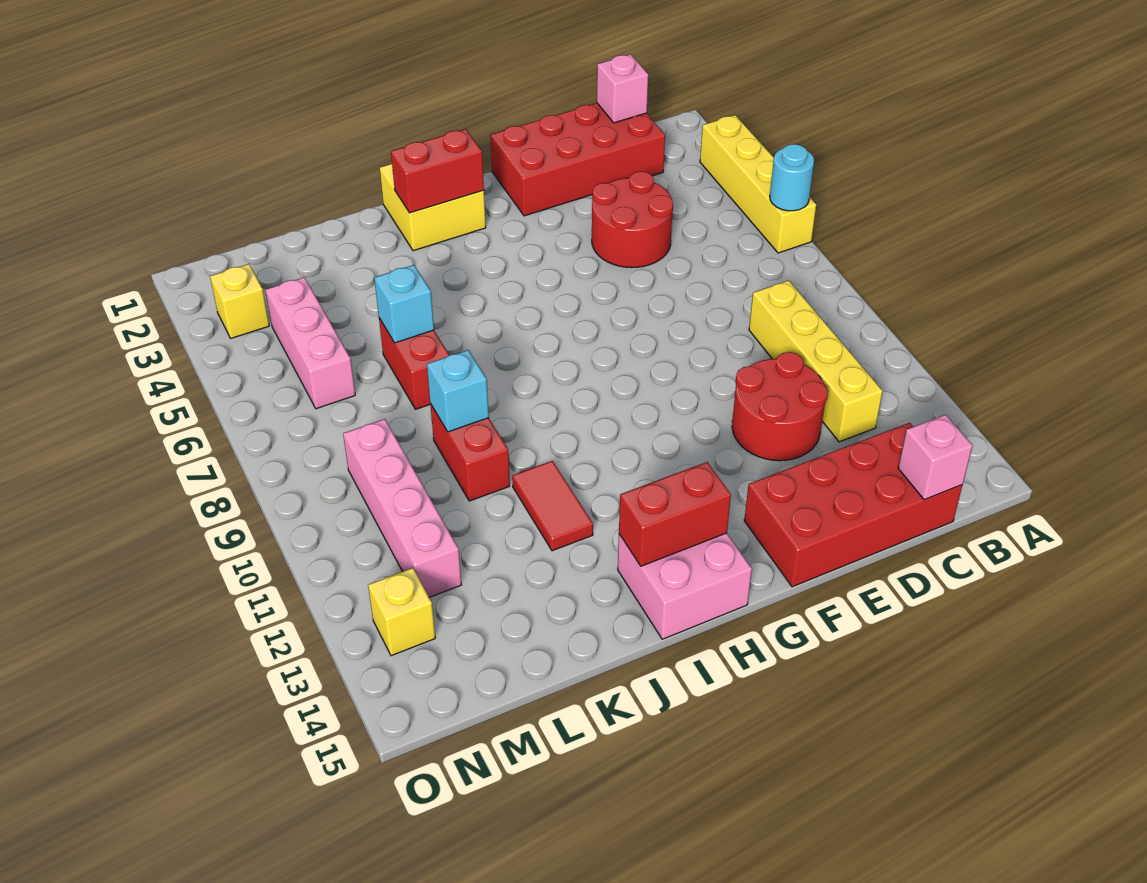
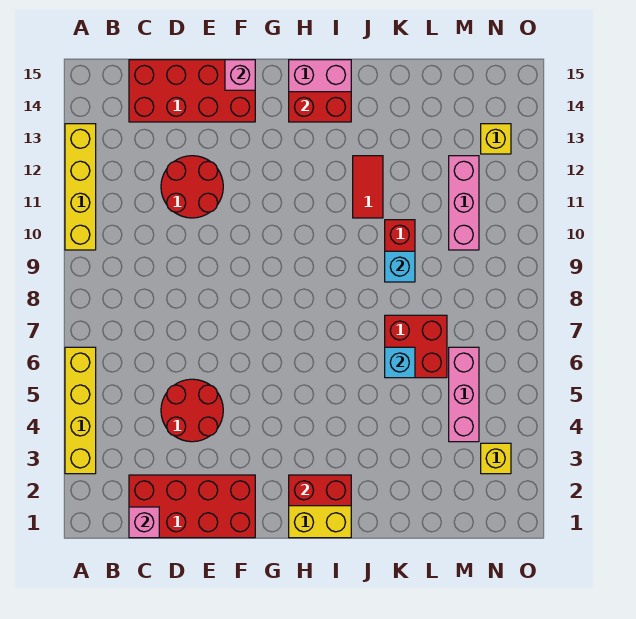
cyan 1x1 round brick [770,144,814,211] -> none
yellow 1x4 brick [749,280,883,442] -> yellow 1x4 brick moved to [65,124,96,250]
pink 1x1 brick [898,415,972,500] -> pink 1x1 brick moved to [225,60,255,90]
red 1x2 brick [379,318,449,409] -> red 2x2 brick [385,315,447,378]
pink 1x4 brick [343,419,461,597] -> pink 1x3 brick [449,156,479,250]

